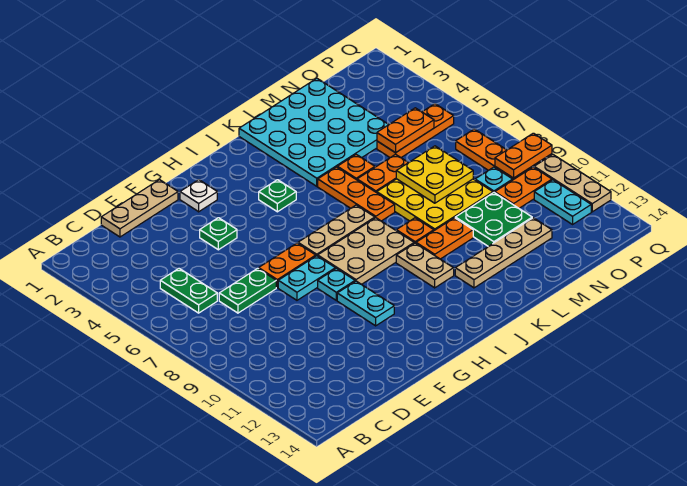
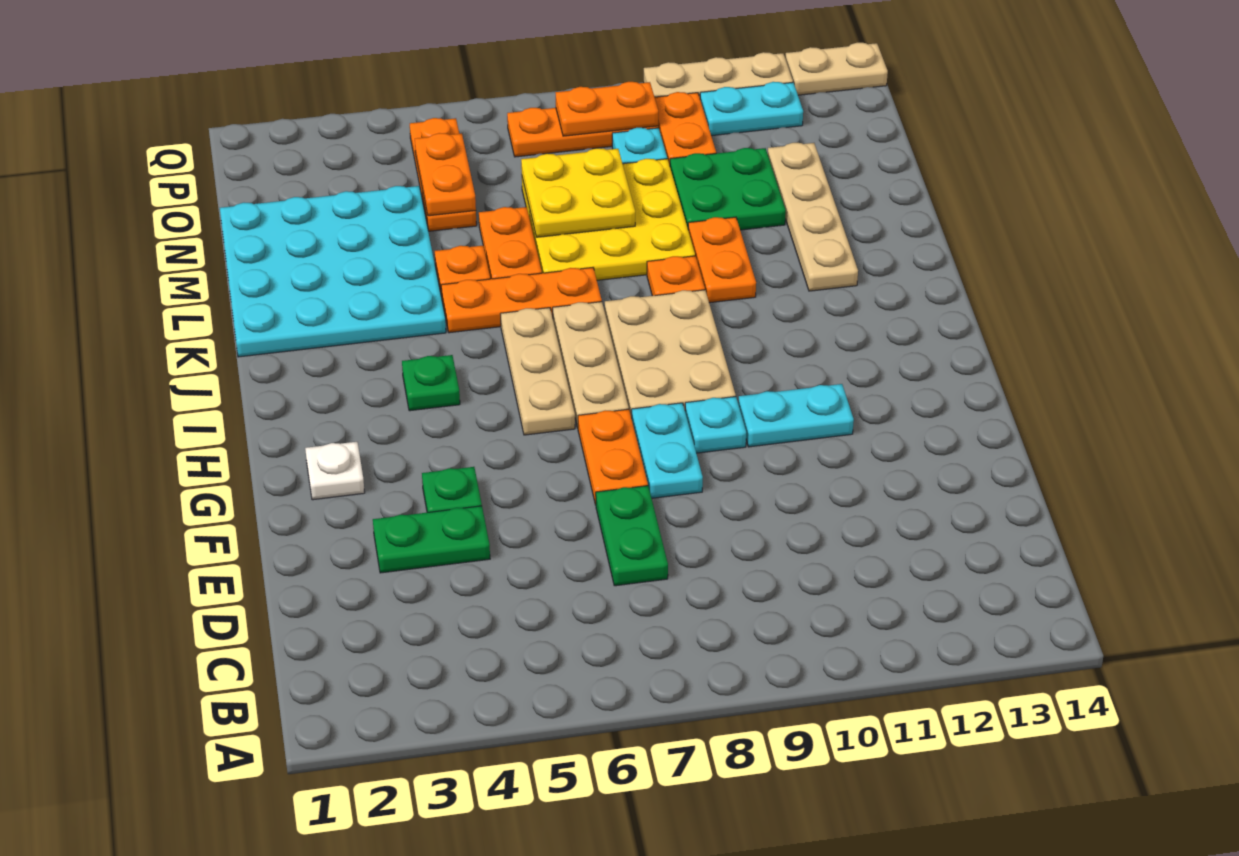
green 1x2 plate [160,268,217,313] -> green 1x2 plate moved to [373,506,490,573]
tan 1x3 plate [101,180,178,237] -> tan 1x3 plate moved to [501,308,575,435]
tan 1x2 plate [396,243,454,288] -> tan 1x2 plate moved to [785,43,888,95]
orange 1x2 plate [495,133,552,178] -> orange 1x2 plate turned to [556,82,658,136]

